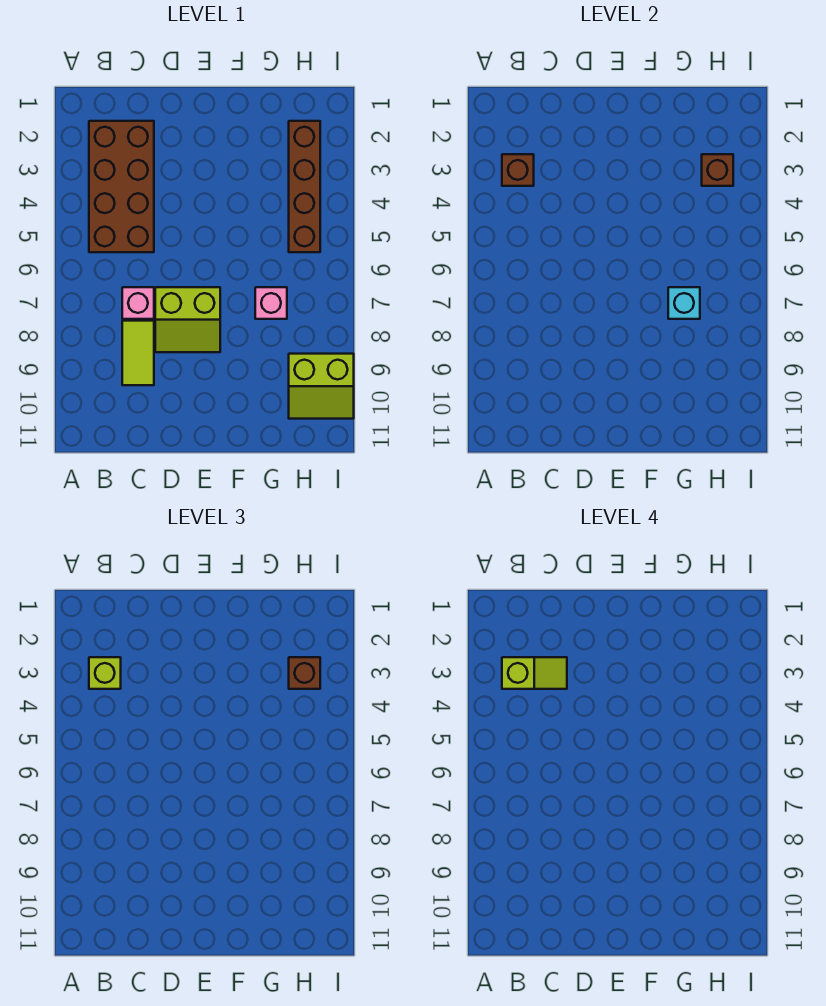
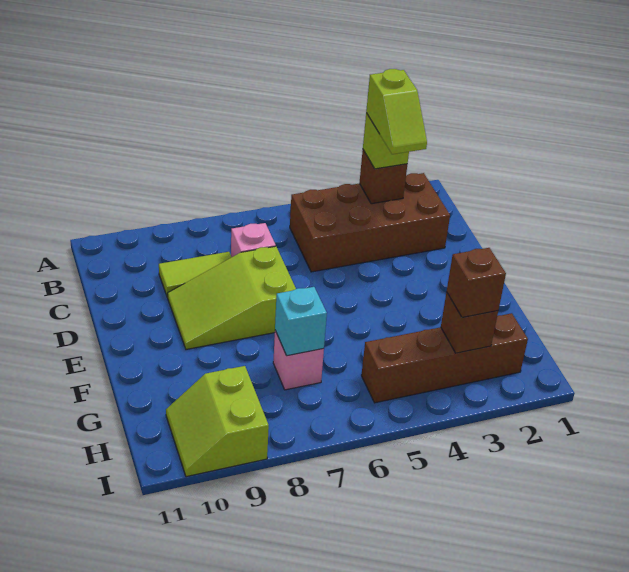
lime 2x2 slope [155,287,220,352] -> lime 2x3 slope [167,246,296,349]

